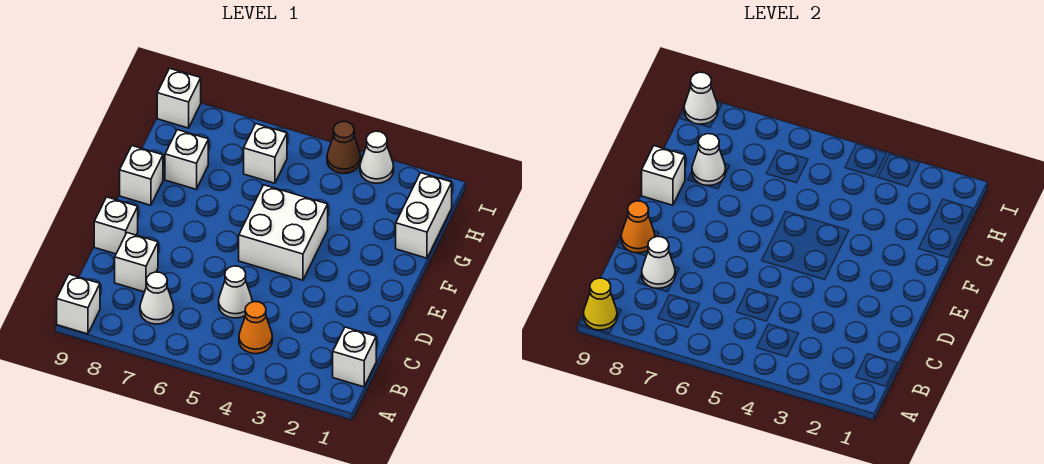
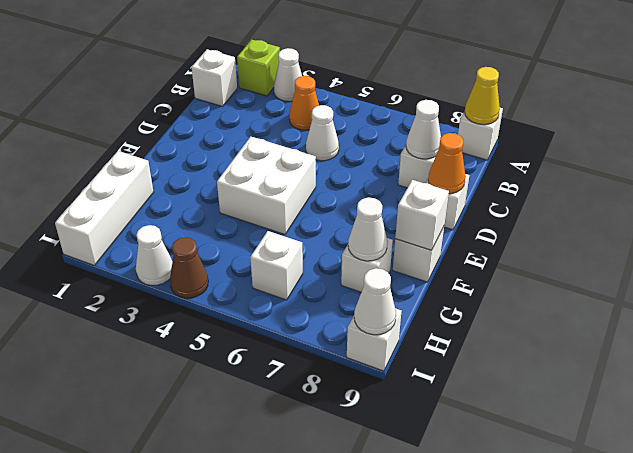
none -> lime 1x1 brick [237,40,280,96]
white 1x1 cone [140,272,174,324] -> white 1x1 cone moved to [274,48,302,101]
white 1x2 brick [396,173,452,258] -> white 1x3 brick [55,151,154,265]

